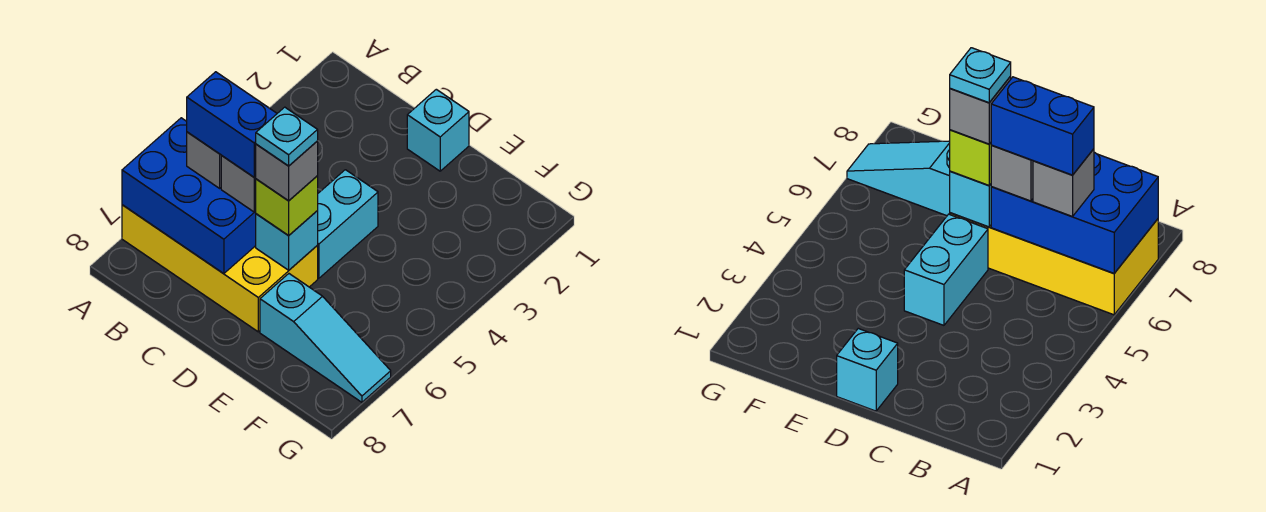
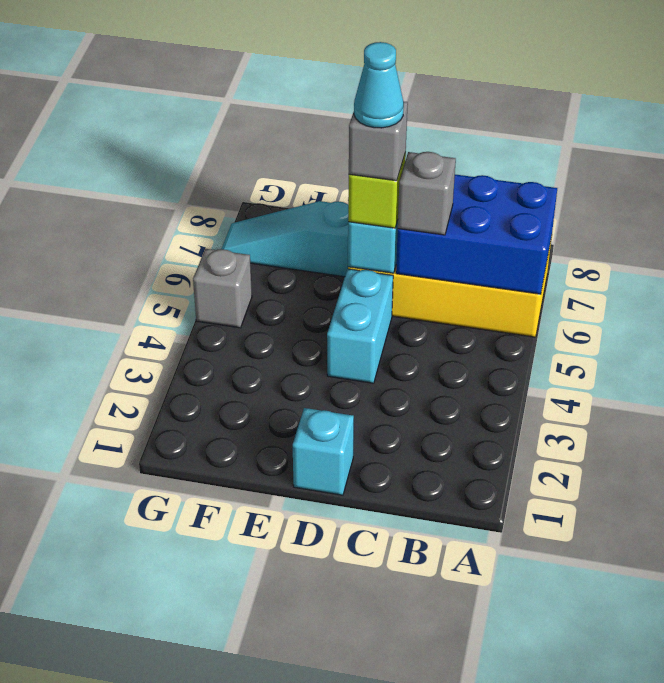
grey 1x1 brick [187,132,222,188] -> grey 1x1 brick moved to [193,249,252,328]
blue 1x2 brick [187,72,277,177] -> none
cyan 1x1 plate [256,107,318,166] -> cyan 1x1 cone [354,42,404,128]

